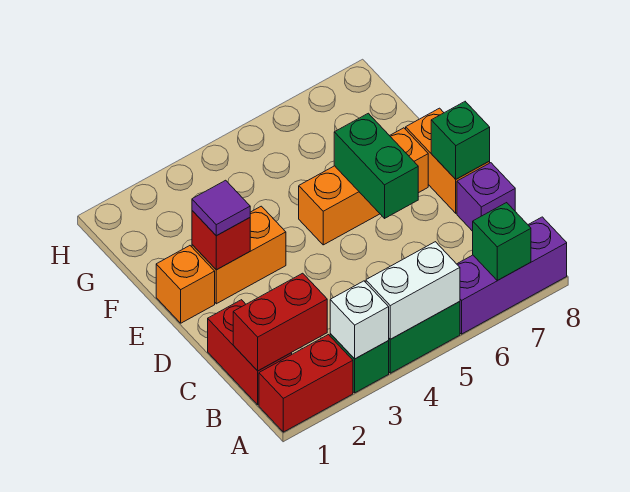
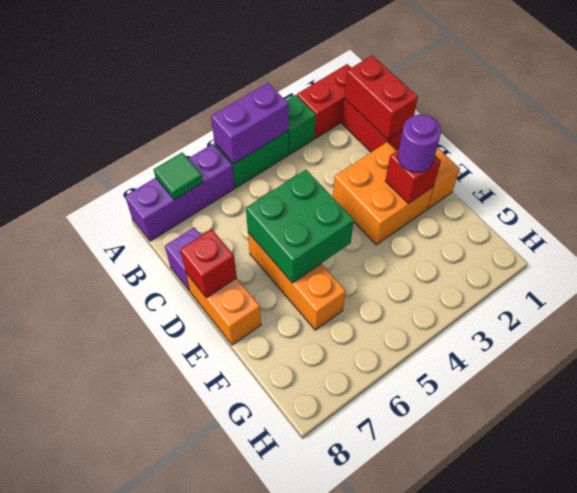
white 1x1 brick [330,281,389,359] -> none
white 1x2 brick [366,242,460,339] -> purple 1x2 brick [211,83,289,164]
green 1x1 brick [473,203,531,280] -> green 1x1 tile [154,153,203,200]
red 1x2 brick [233,273,327,371] -> red 1x2 brick turned to [344,55,418,140]
green 1x2 brick [334,113,418,218] -> green 2x2 brick [246,170,354,283]
green 1x1 brick [431,102,490,179] -> red 1x1 brick [180,229,237,298]
orange 1x2 brick [192,206,286,304] -> orange 2x2 brick [333,142,434,245]
purple 1x1 tile [192,180,250,236] -> purple 1x1 round brick [398,115,441,172]
orange 1x3 brick [299,128,428,245] -> orange 1x3 brick turned to [248,233,346,330]

